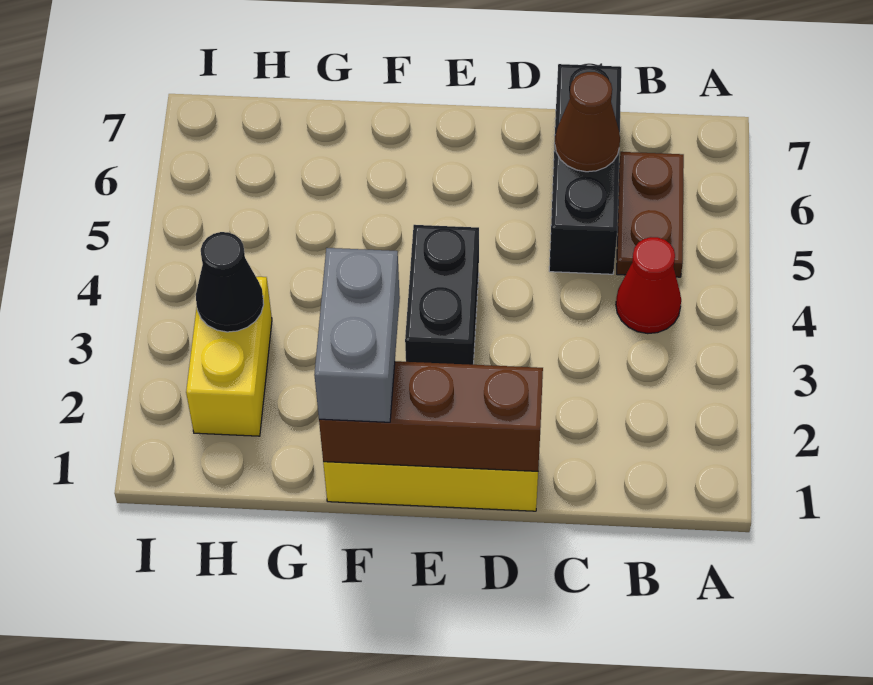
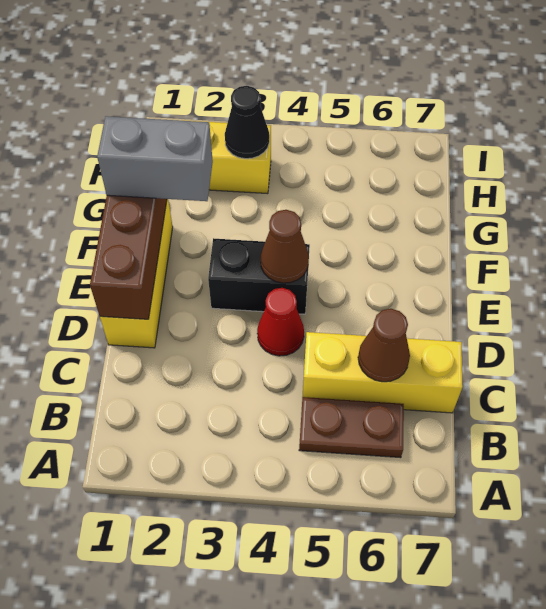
red 1x1 cone [616,237,681,334] -> red 1x1 cone moved to [257,288,304,356]
black 1x3 brick [549,64,621,274] -> yellow 1x3 brick [302,332,463,413]
none -> brown 1x1 cone [261,210,309,283]

